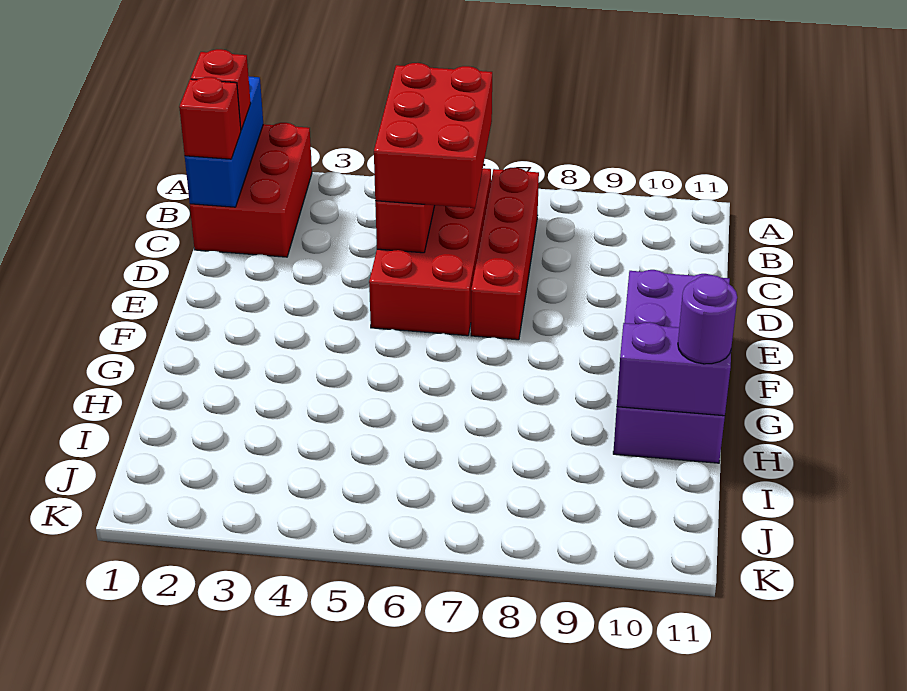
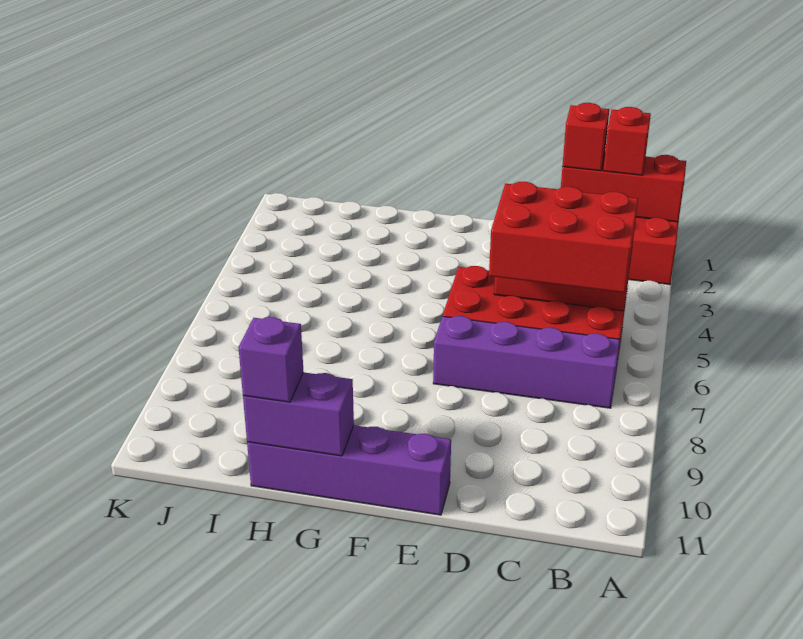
blue 1x3 brick [185,77,263,207] -> red 1x3 brick [561,155,686,222]
red 1x4 brick [471,167,539,340] -> purple 1x4 brick [433,316,620,408]
purple 2x4 brick [613,270,730,463] -> purple 1x4 brick [247,425,451,515]
purple 1x2 brick [617,322,731,416] -> purple 1x2 brick turned to [243,372,354,456]
purple 1x1 round brick [678,275,737,364] -> purple 1x1 brick [238,317,303,402]

